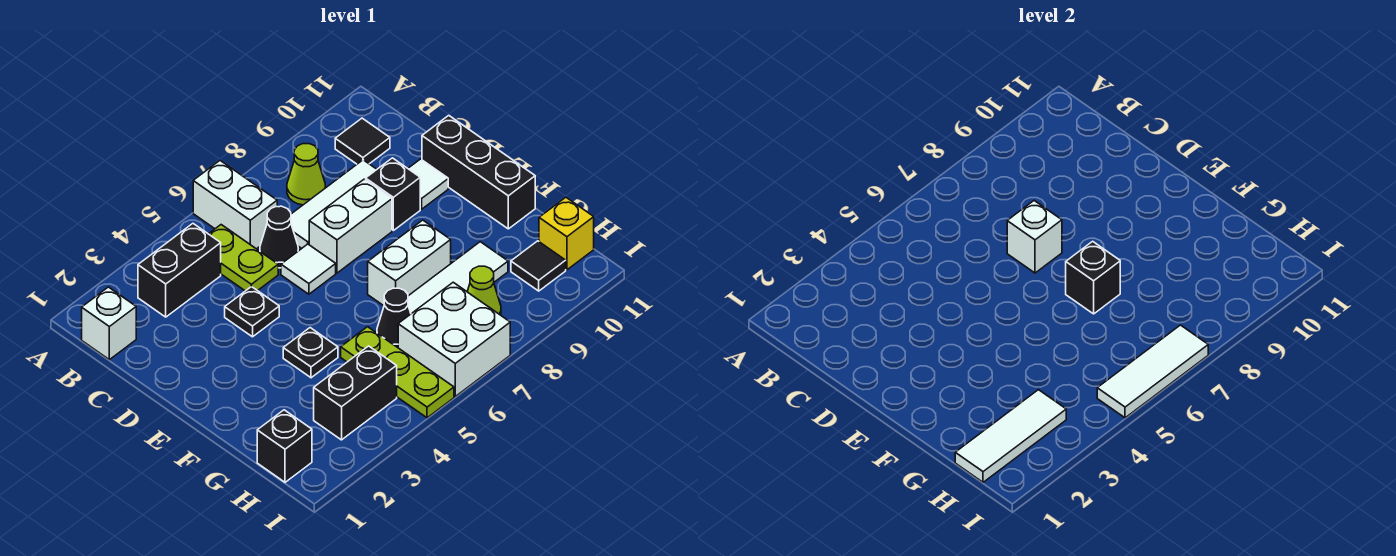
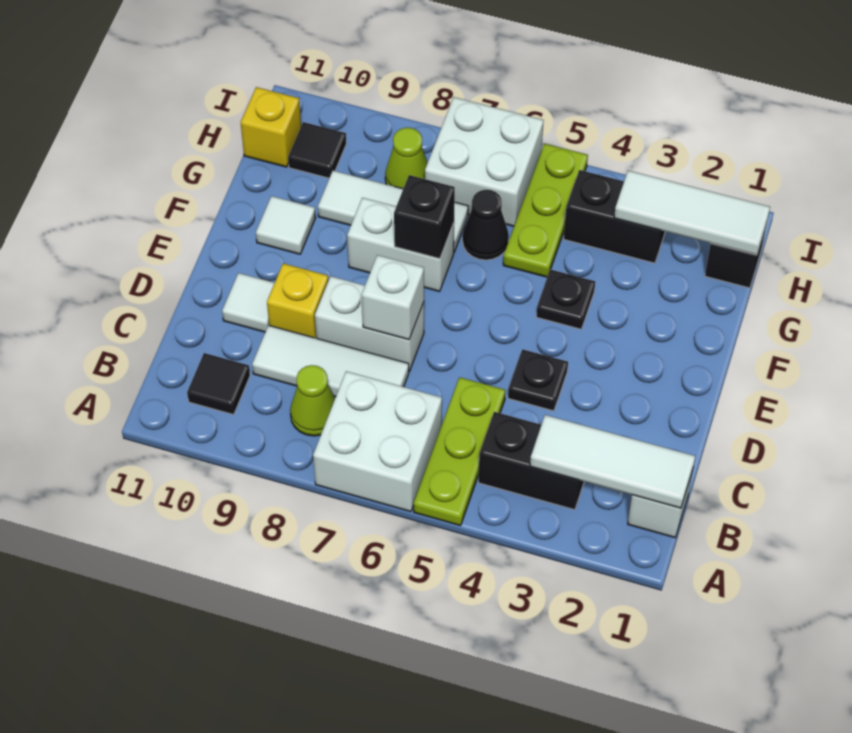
white 1x2 brick [193,161,277,249] -> white 2x2 brick [313,371,442,512]
lime 1x2 plate [209,225,278,291] -> lime 1x3 plate [414,377,505,526]
black 1x1 cone [260,206,298,268] -> none
white 1x1 tile [281,244,336,294] -> white 1x1 tile moved to [256,196,315,254]
black 1x1 brick [366,158,420,230] -> yellow 1x1 brick [267,264,328,338]
black 1x3 brick [422,116,535,229] -> none
white 1x3 tile [1097,325,1208,418] -> white 1x3 tile moved to [530,415,695,508]

